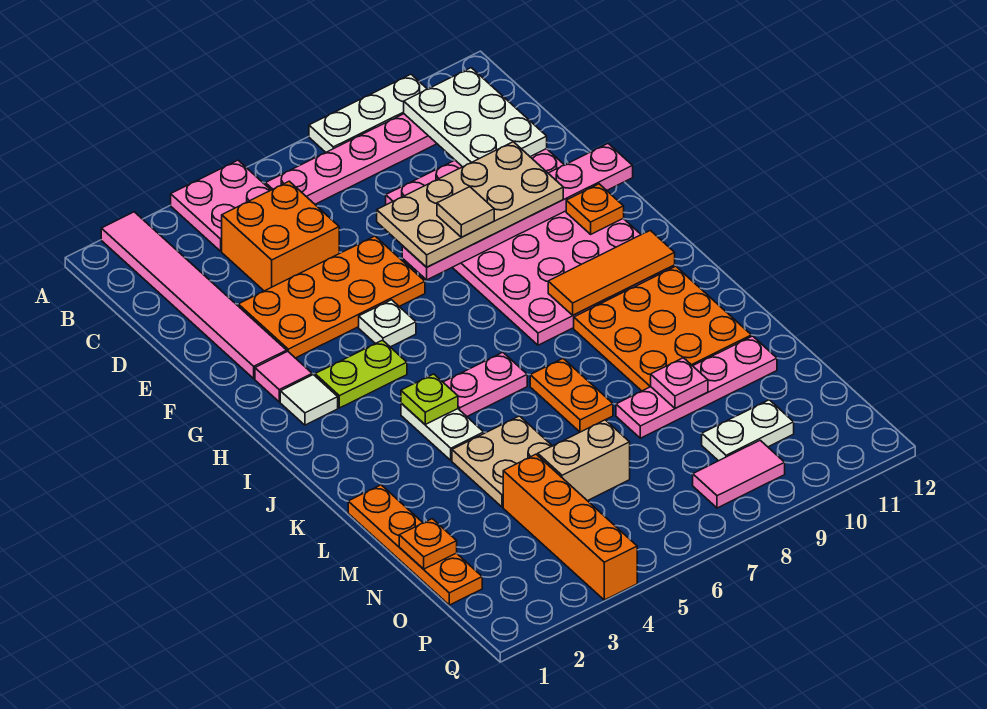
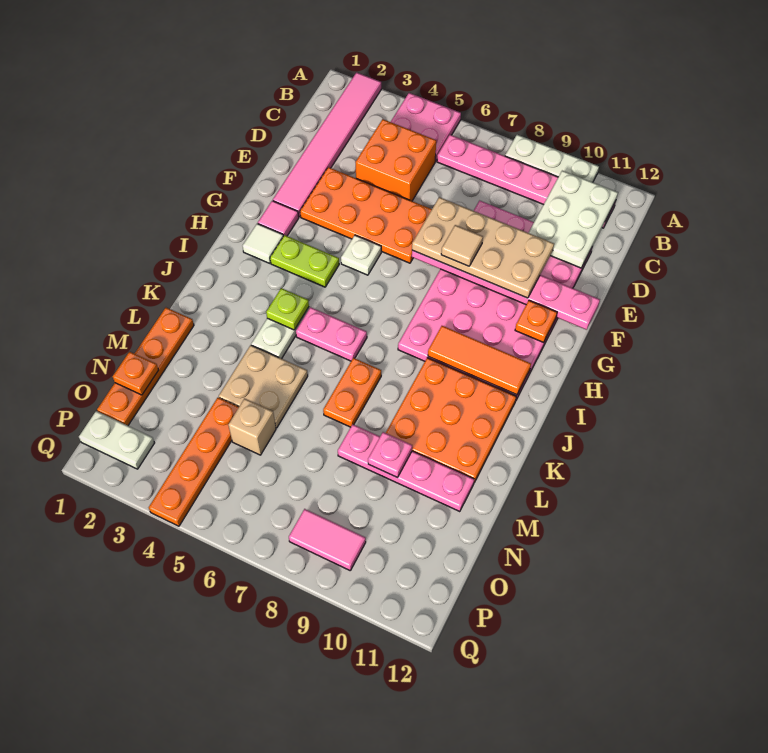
orange 1x4 brick [503,454,637,600] -> orange 1x4 plate [149,398,239,526]
tan 1x2 brick [538,420,630,501] -> tan 1x1 brick [228,398,276,455]
white 1x2 plate [702,400,794,461] -> white 1x2 plate moved to [79,411,154,469]

